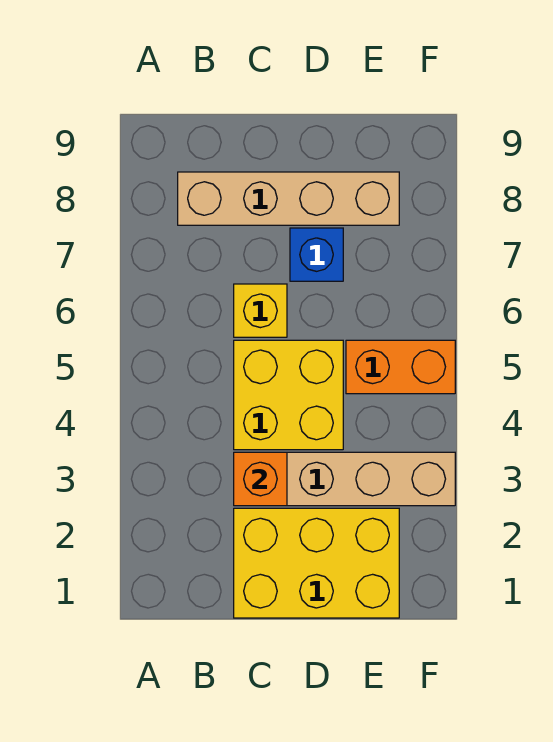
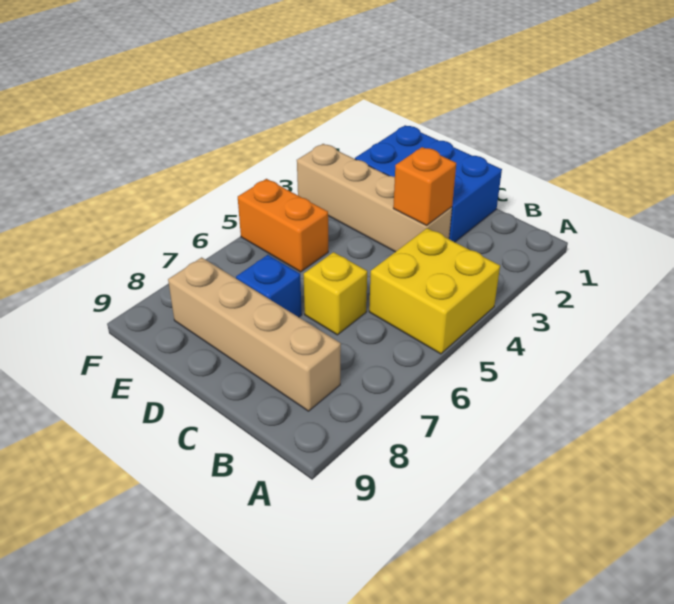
yellow 2x3 brick [234,508,399,618] -> blue 2x3 brick [355,125,502,242]
yellow 2x2 brick [234,340,343,450] -> yellow 2x2 brick moved to [369,228,500,354]

